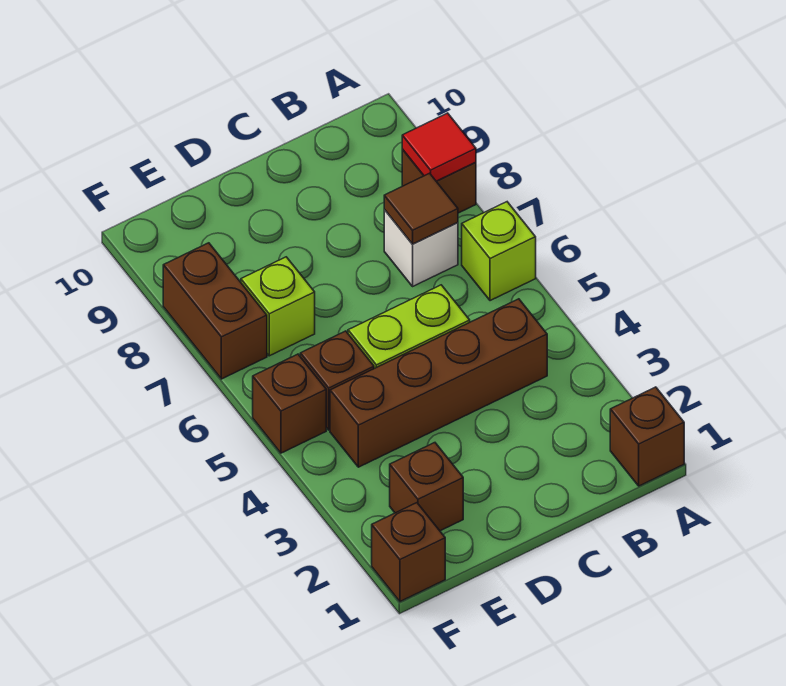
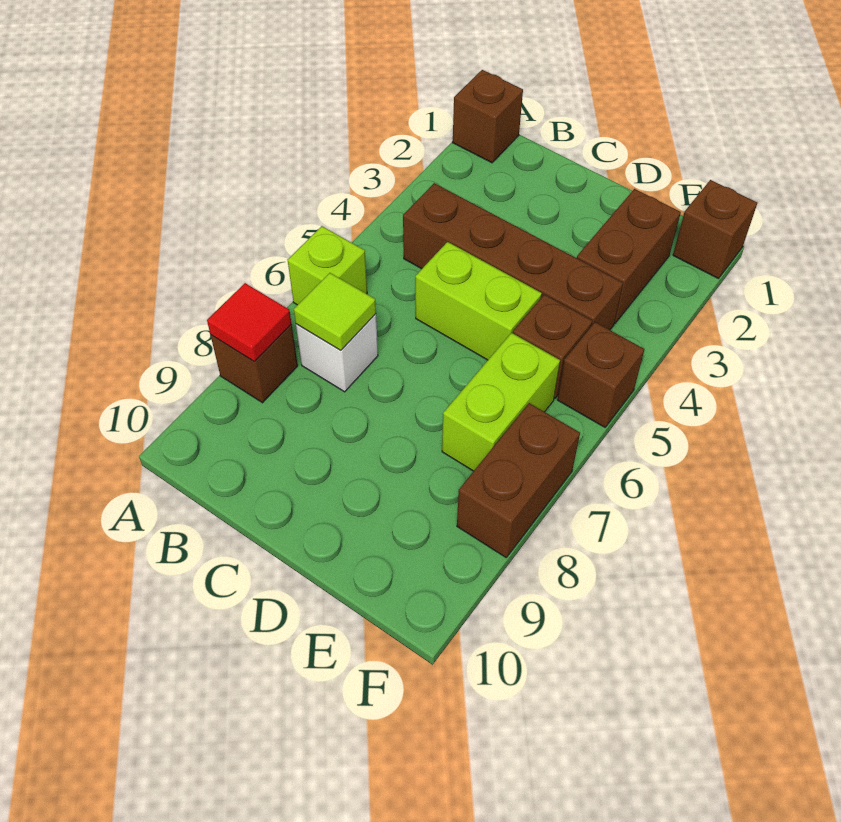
brown 1x1 tile [384,173,458,244] -> lime 1x1 tile [294,273,376,350]
brown 1x1 brick [390,443,463,531] -> brown 1x2 brick [577,189,681,323]
lime 1x1 brick [241,257,315,356] -> lime 1x2 brick [442,333,560,471]

